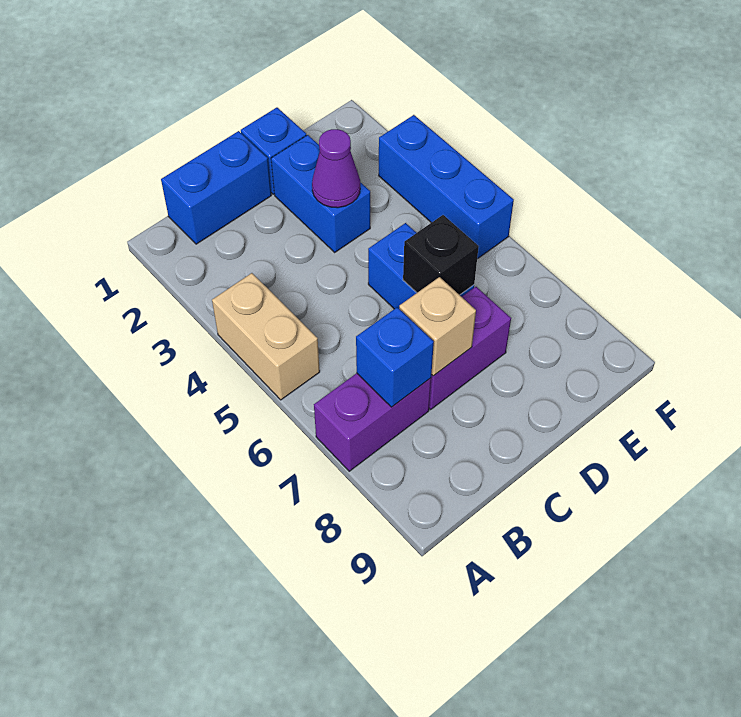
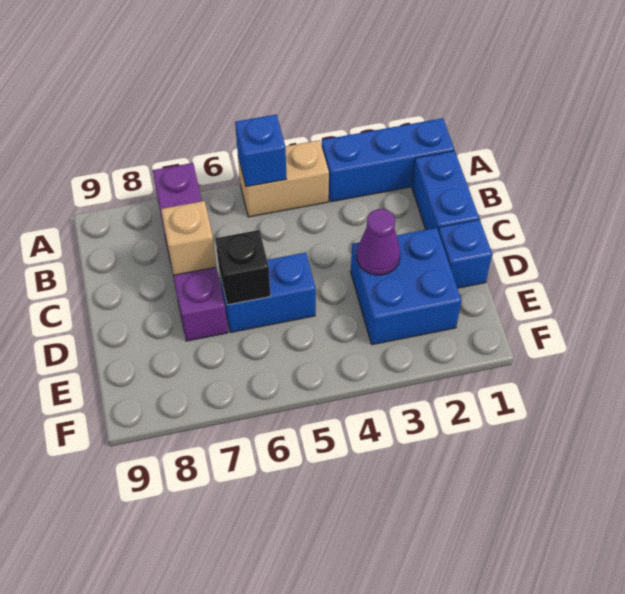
blue 1x1 brick [356,307,434,407] -> blue 1x1 brick moved to [235,115,286,187]
blue 1x2 brick [271,135,370,252] -> blue 2x2 brick [351,228,461,345]
blue 1x3 brick [379,115,514,259] -> blue 1x3 brick moved to [322,118,454,202]

